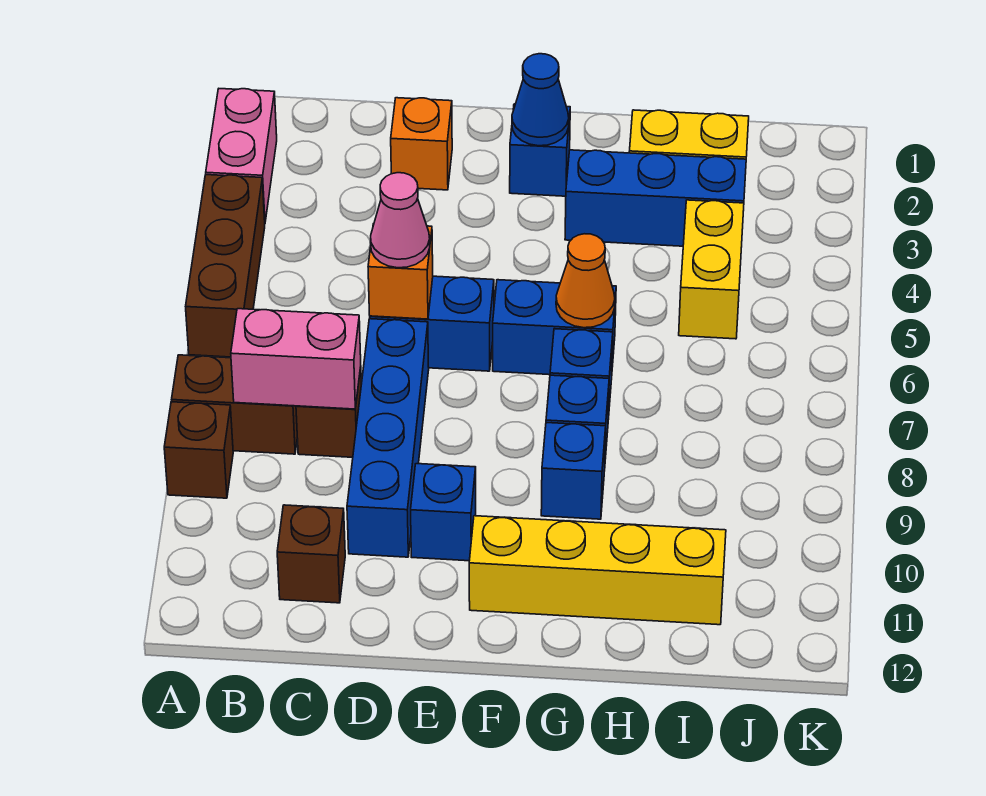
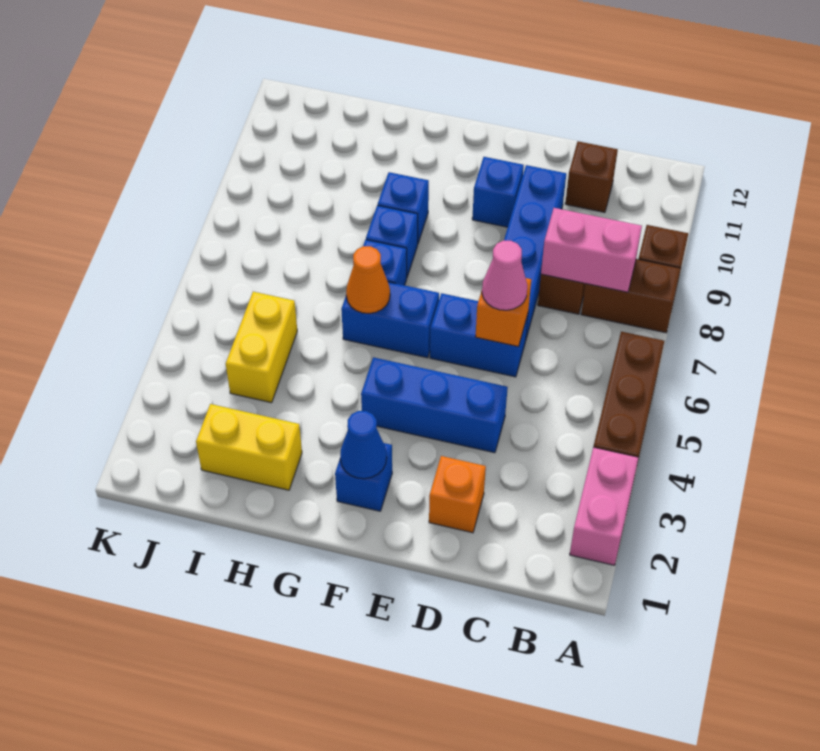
yellow 1x4 brick [469,516,726,625] -> none
blue 1x3 brick [565,150,746,246] -> blue 1x3 brick moved to [361,357,508,453]

